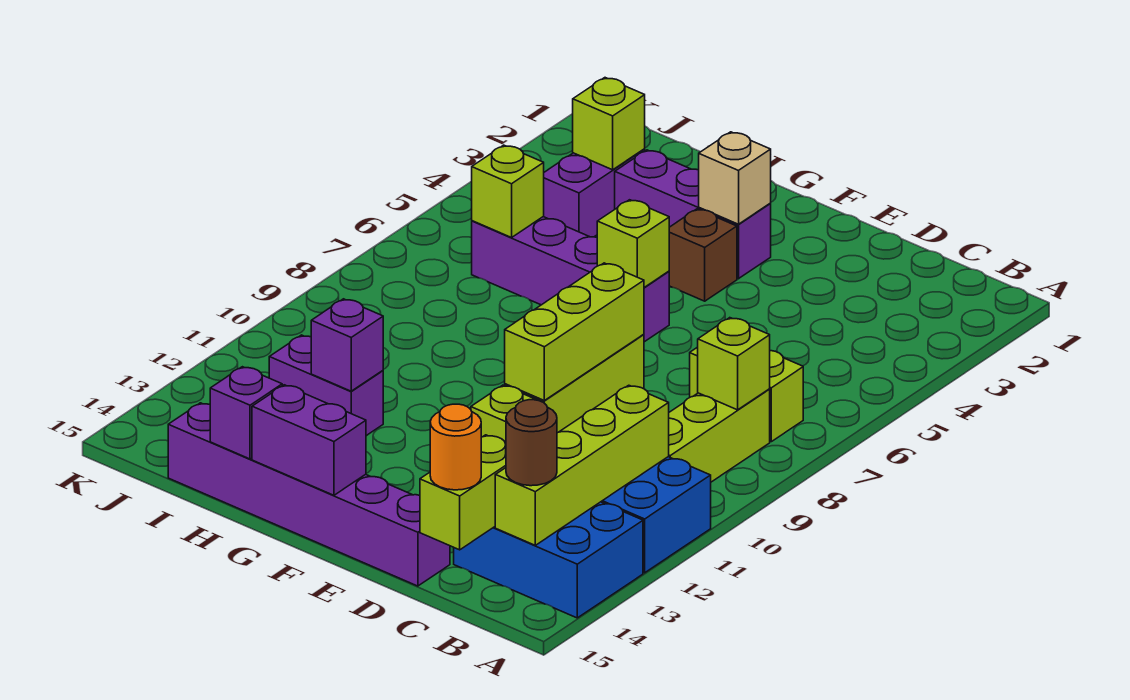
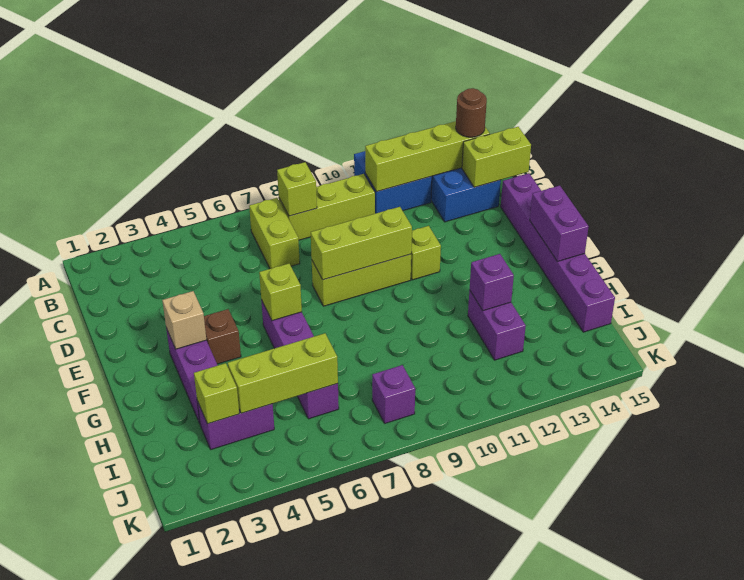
orange 1x1 round brick [430,404,481,490] -> none
purple 1x1 brick [210,367,282,459] -> purple 1x1 brick moved to [372,365,415,423]
lime 1x1 brick [472,145,544,238] -> lime 1x3 brick [228,333,338,413]

